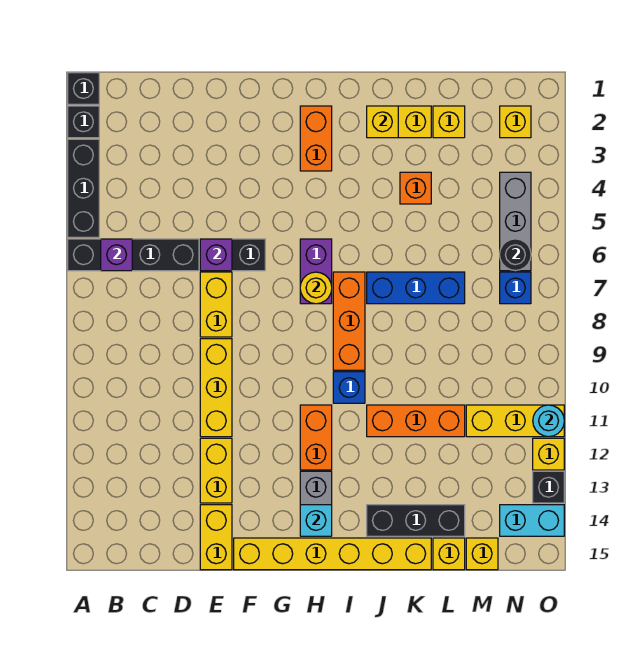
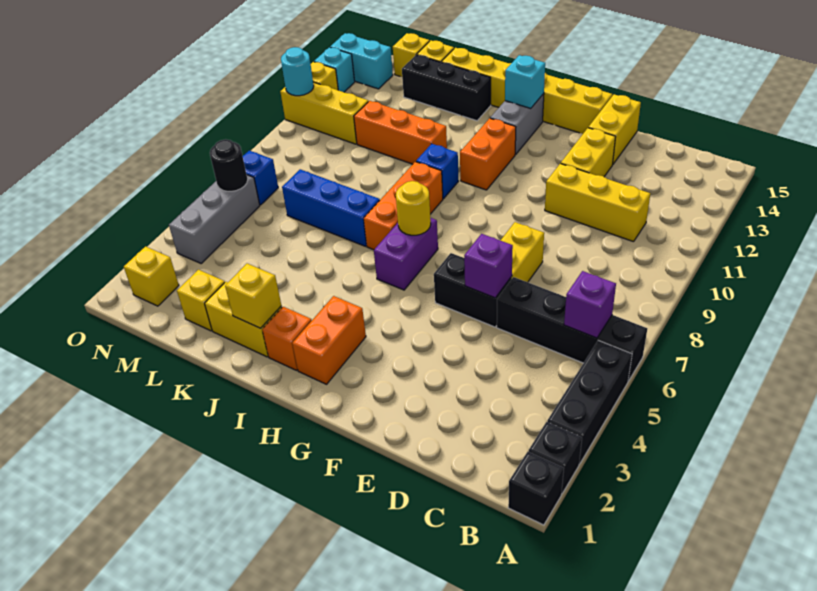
yellow 1x3 brick [200,339,232,437] -> yellow 1x3 brick turned to [545,163,650,242]
orange 1x1 brick [400,172,431,204] -> orange 1x1 brick moved to [262,307,312,370]
black 1x1 brick [533,471,564,503] -> cyan 1x1 brick [314,47,355,92]

